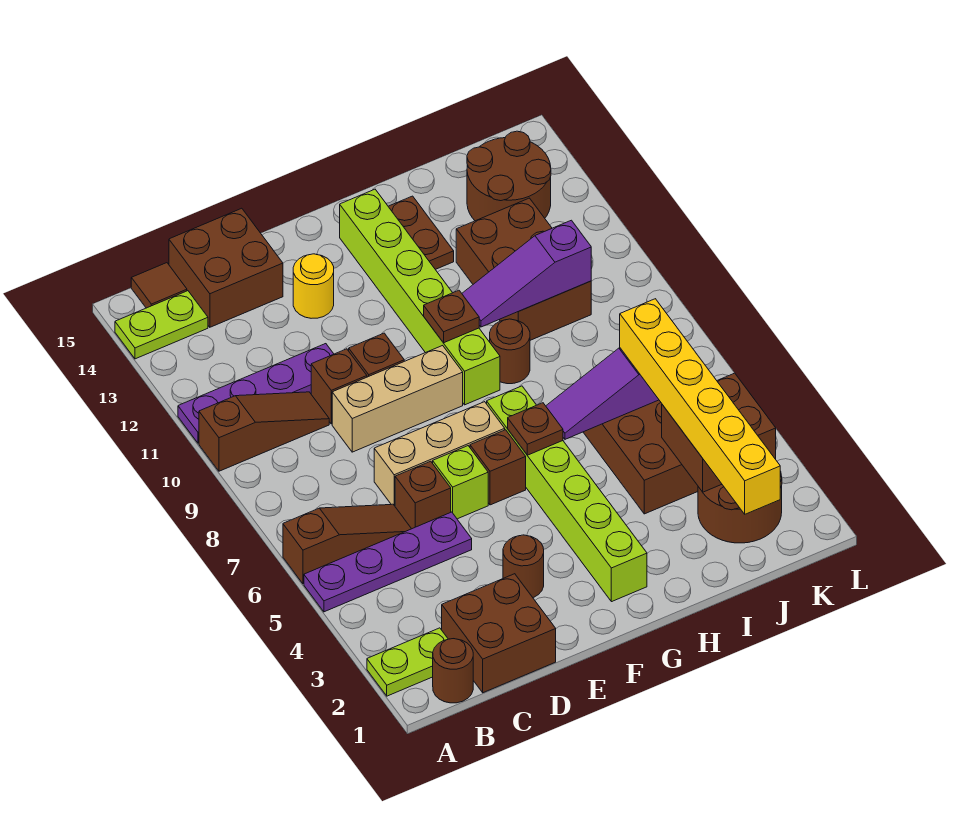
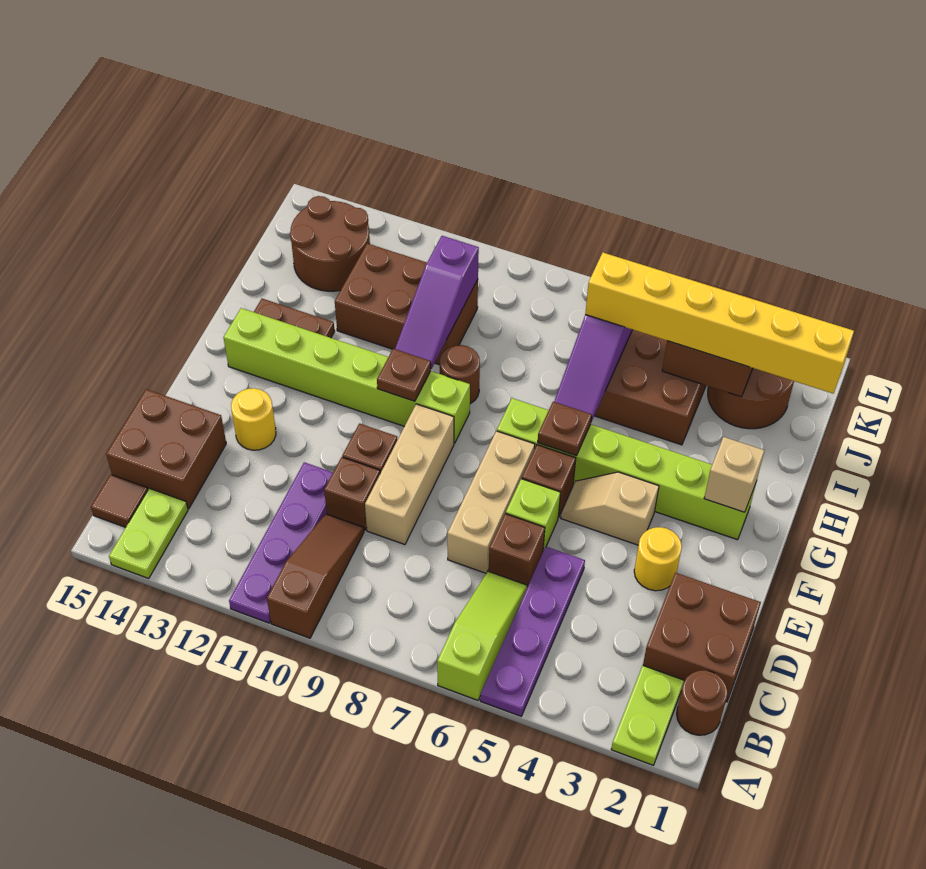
brown 1x3 slope [283,504,411,584] -> lime 1x3 slope [437,571,527,700]
brown 1x1 round brick [503,535,544,598] -> yellow 1x1 round brick [634,527,682,591]
none -> tan 1x2 slope [561,472,659,545]
none -> tan 1x1 brick [704,437,764,512]

